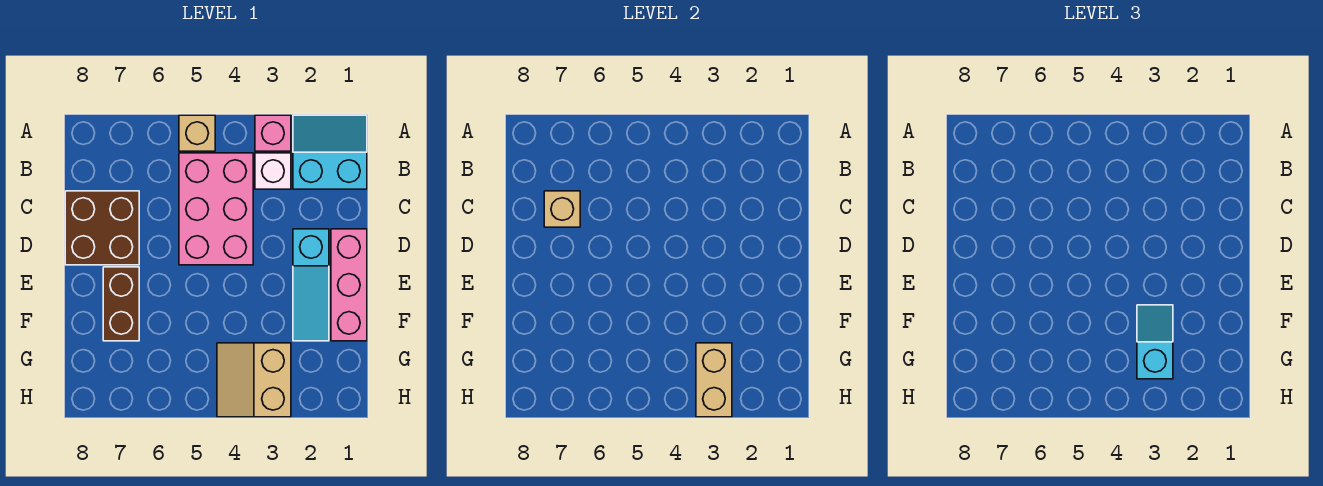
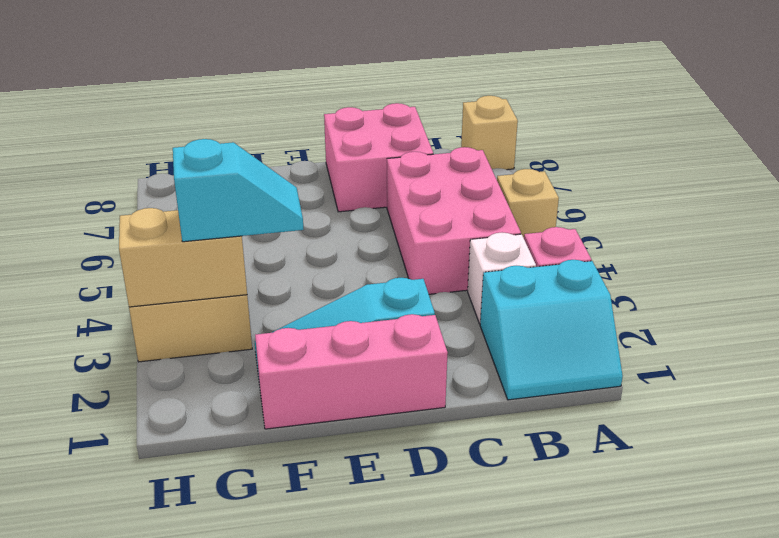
cyan 2x2 slope [293,115,367,189] -> cyan 2x2 slope turned to [480,260,623,400]
pink 2x3 brick [179,153,253,265] -> pink 2x3 brick turned to [387,147,521,294]
brown 2x2 brick [65,191,139,265] -> pink 2x2 brick [324,103,433,212]
tan 1x1 brick [544,191,580,227] -> tan 1x1 brick moved to [461,96,518,170]
brown 1x2 brick [103,267,139,341] -> none

